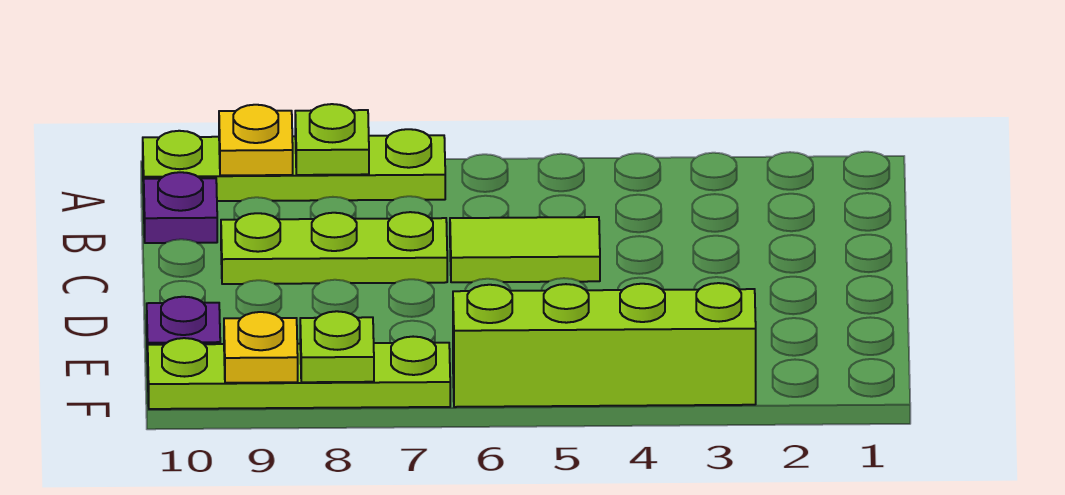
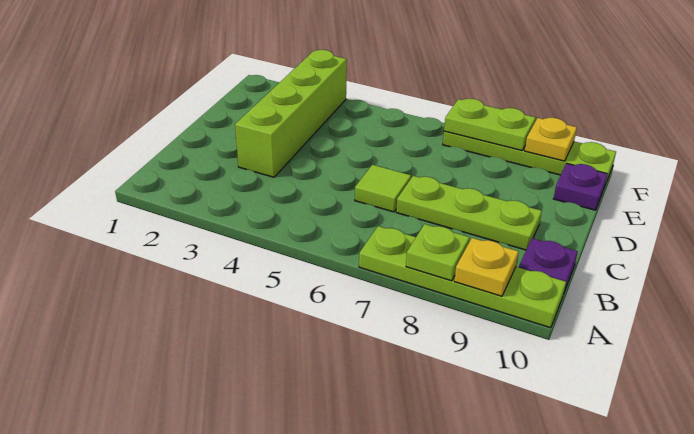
lime 1x2 tile [450,217,600,282] -> lime 1x1 tile [355,165,411,212]
lime 1x4 brick [453,283,756,407] -> lime 1x4 brick turned to [235,50,347,177]
lime 1x1 plate [300,311,374,382] -> lime 1x2 plate [444,99,535,150]

